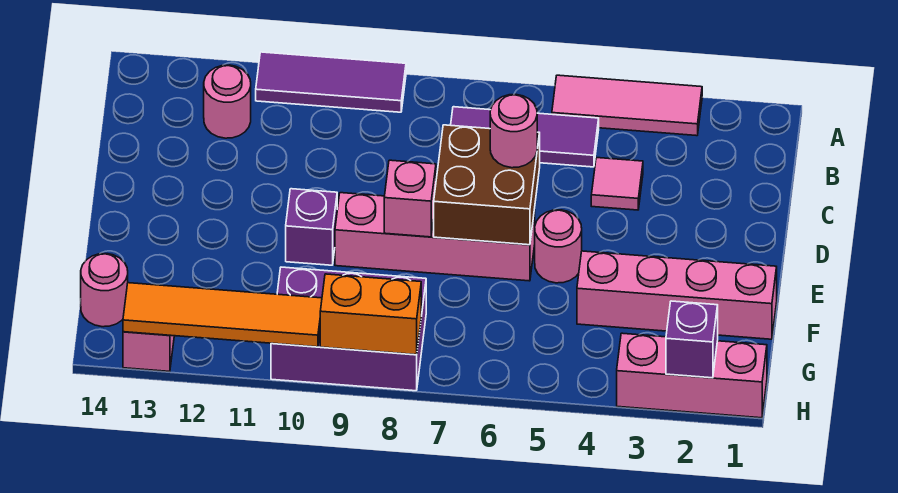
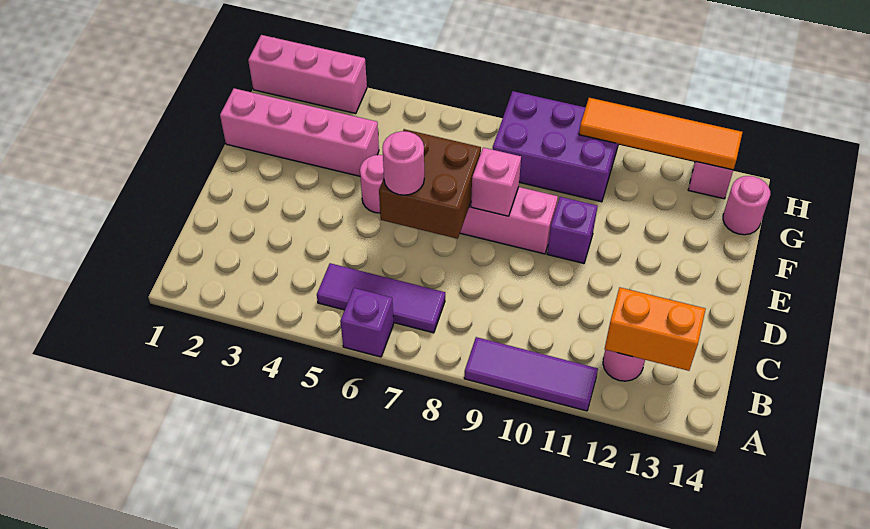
pink 1x3 tile [552,75,702,136] -> none
pink 1x1 tile [591,158,643,210] -> none
purple 1x1 brick [666,301,718,378] -> purple 1x1 brick moved to [340,288,394,357]
orange 1x2 brick [320,274,421,355] -> orange 1x2 brick moved to [605,287,706,371]

